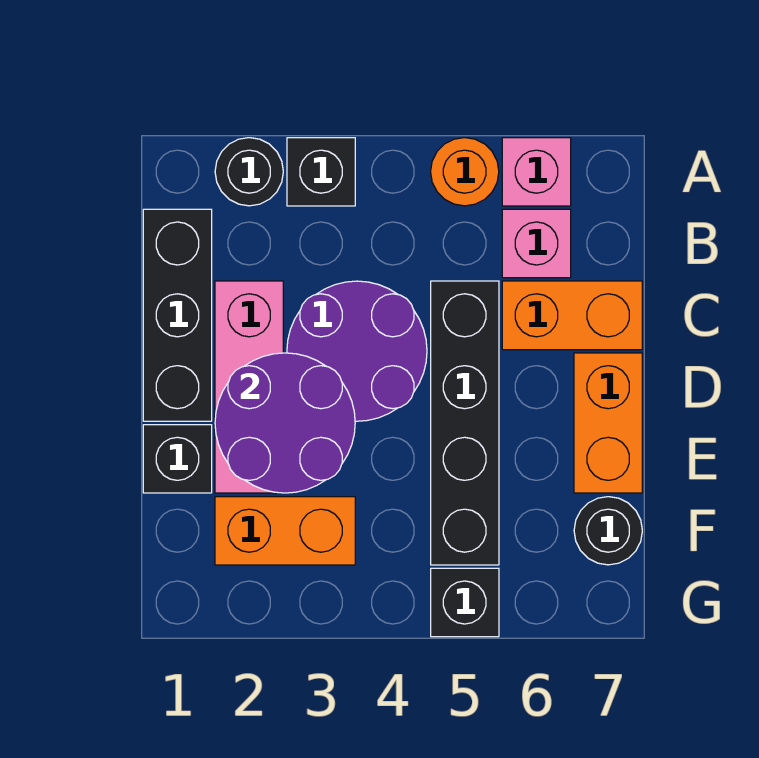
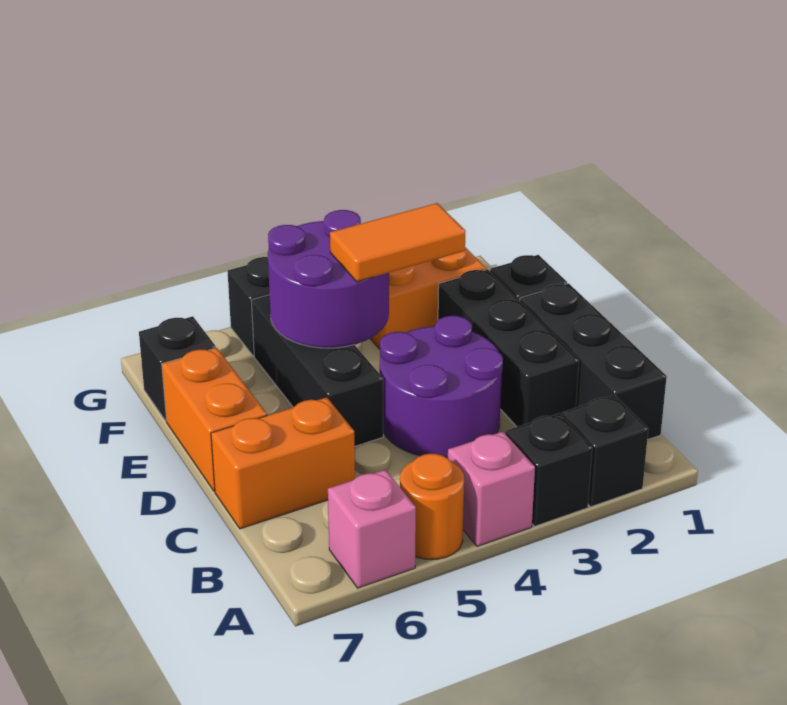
black 1x1 round brick [215,138,283,206] -> black 1x1 brick [562,395,648,507]
pink 1x1 brick [502,209,571,278] -> pink 1x1 brick moved to [448,432,535,546]
pink 1x3 brick [215,281,283,493] -> black 1x3 brick [438,269,579,427]
black 1x4 brick [431,281,499,565] -> black 1x3 brick [251,295,383,447]
purple 2x2 round brick [215,353,355,493] -> purple 2x2 round brick moved to [268,210,389,348]
none -> orange 1x2 tile [330,203,466,282]
black 1x1 round brick [574,497,642,565] -> black 1x1 brick [139,316,216,421]

